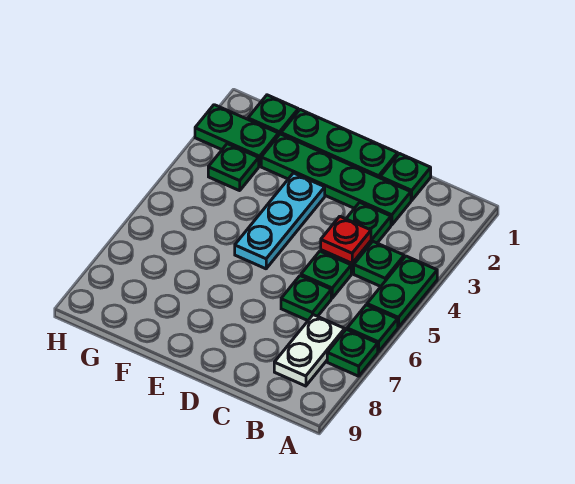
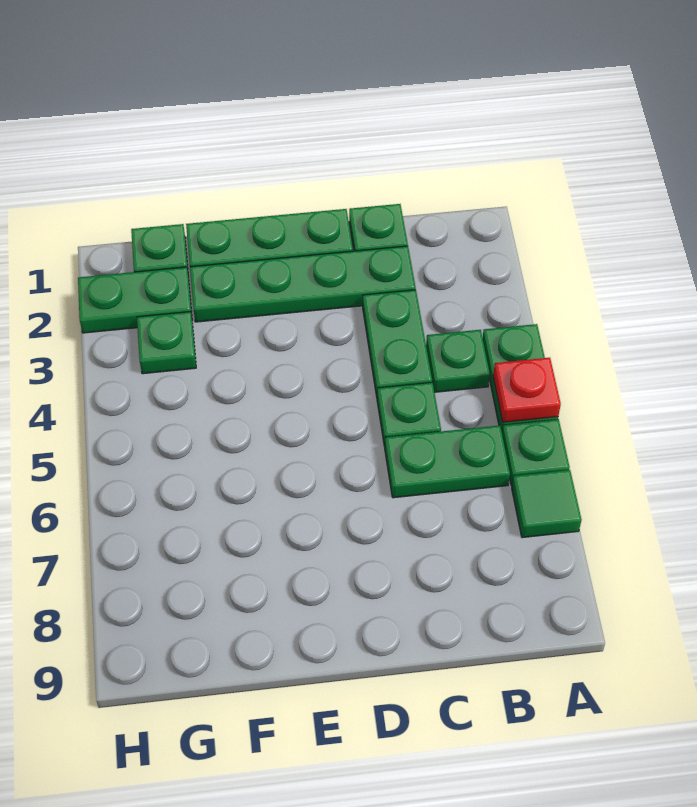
green 1x1 plate [327,329,378,376] -> green 1x1 tile [512,470,582,538]
white 1x2 plate [274,315,345,386] -> none
red 1x1 plate [321,216,371,263] -> red 1x1 plate moved to [493,358,561,422]
green 1x1 plate [281,276,331,321] -> green 1x2 plate [385,425,510,498]
cyan 1x3 plate [235,173,325,269] -> none

